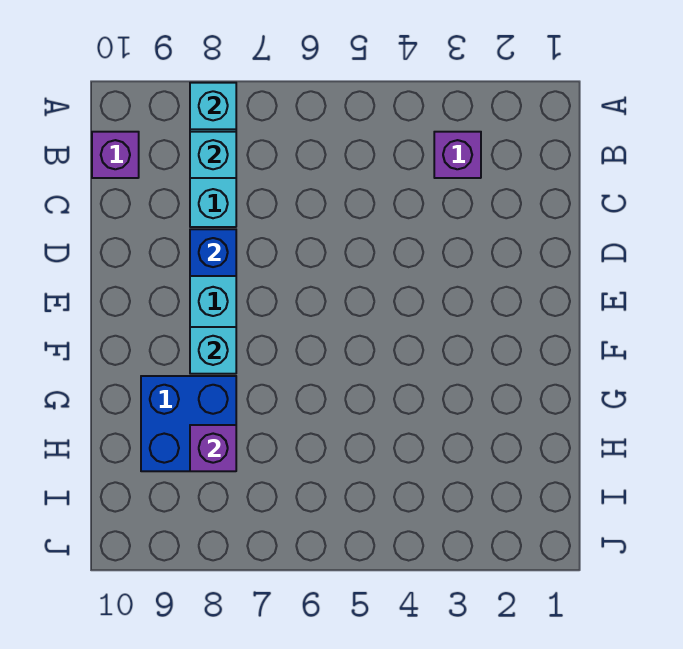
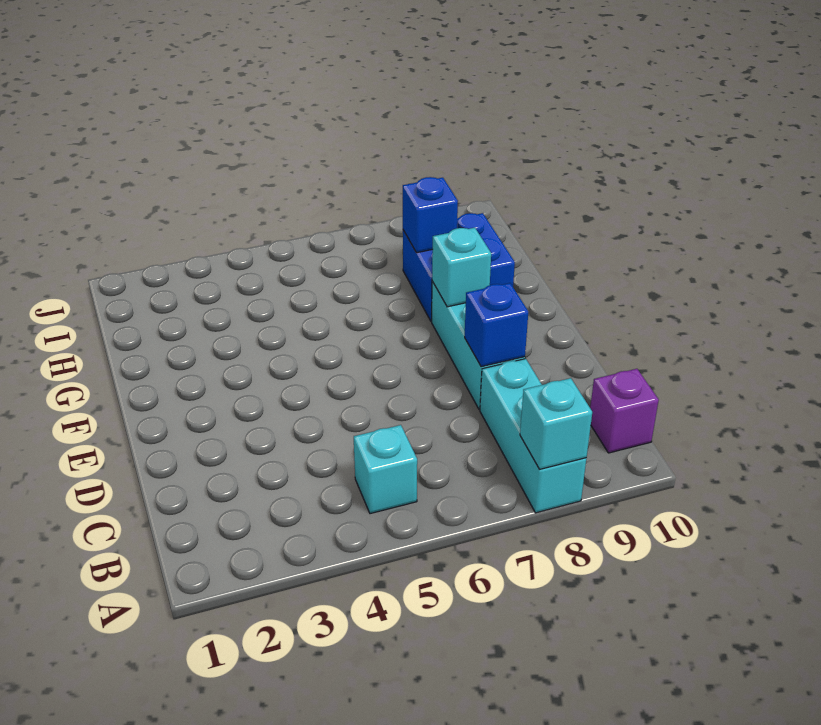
purple 1x1 brick [434,132,481,178] -> none
cyan 1x1 brick [190,132,236,178] -> cyan 1x1 brick moved to [354,425,417,514]
purple 1x1 brick [190,425,236,471] -> blue 1x1 brick [403,177,458,253]

